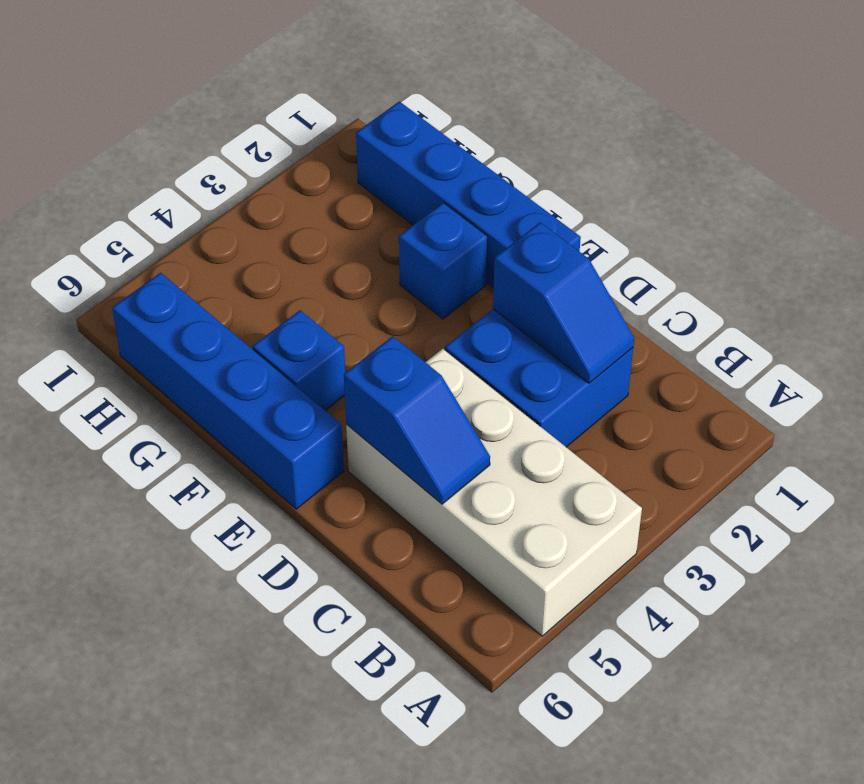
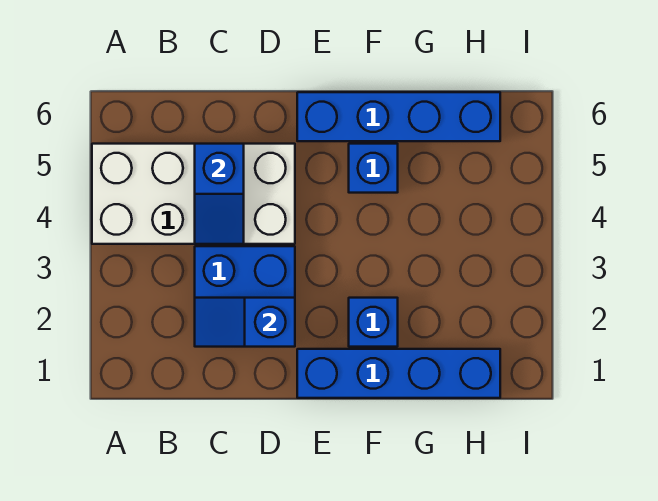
blue 1x2 slope [344,336,490,504] -> blue 1x2 slope turned to [195,144,244,244]

